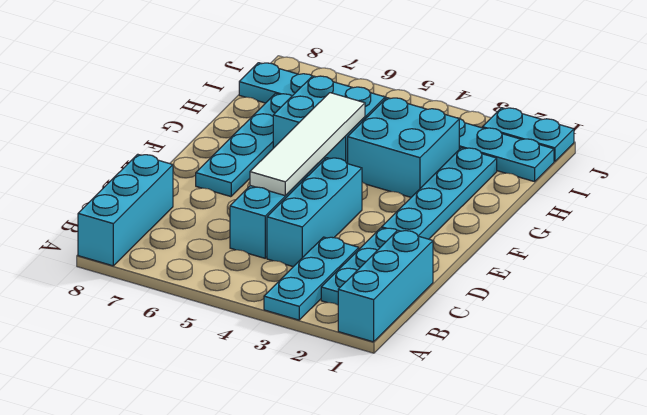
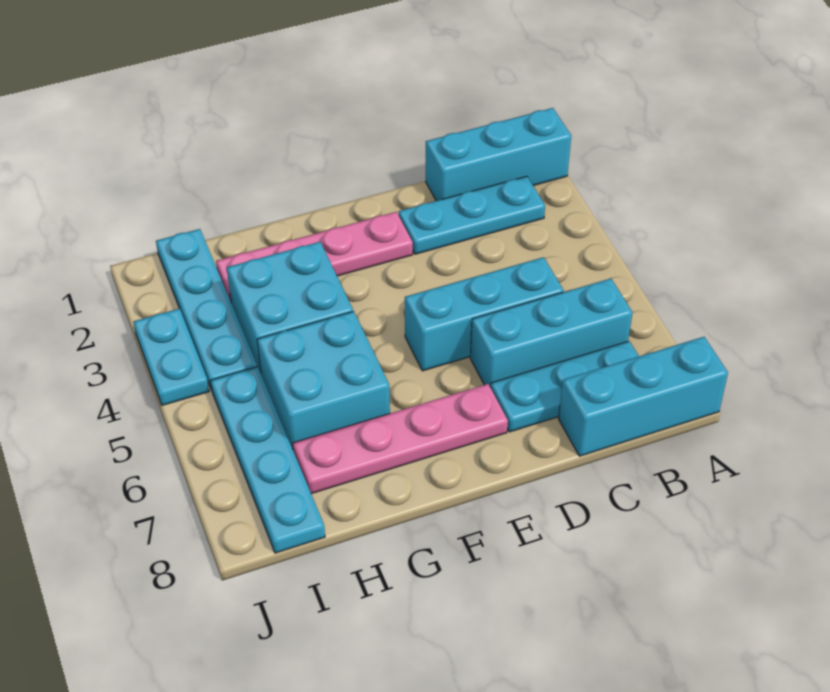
cyan 1x3 plate [264,237,359,320] -> cyan 1x3 plate moved to [490,341,639,432]
cyan 1x3 brick [267,158,362,267] -> cyan 1x3 brick moved to [470,279,632,387]
white 1x4 tile [250,93,365,196] -> none
cyan 1x4 plate [382,148,497,239] -> pink 1x4 plate [216,212,413,301]
cyan 1x4 plate [196,94,292,197] -> pink 1x4 plate [293,384,508,494]
cyan 1x2 plate [482,108,574,162] -> cyan 1x2 plate moved to [134,309,209,405]

